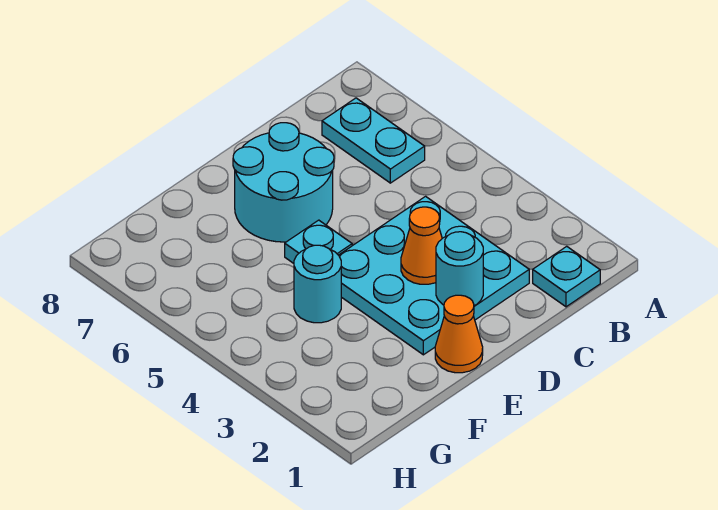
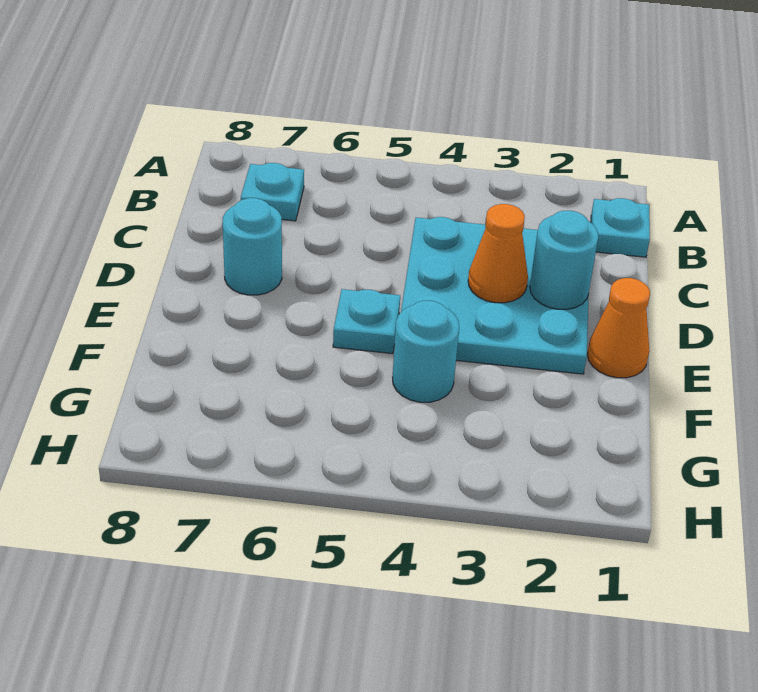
cyan 1x2 plate [322,98,425,183] -> cyan 1x1 plate [241,163,304,221]
cyan 2x2 round brick [233,123,334,242] -> cyan 1x1 round brick [222,198,282,295]

